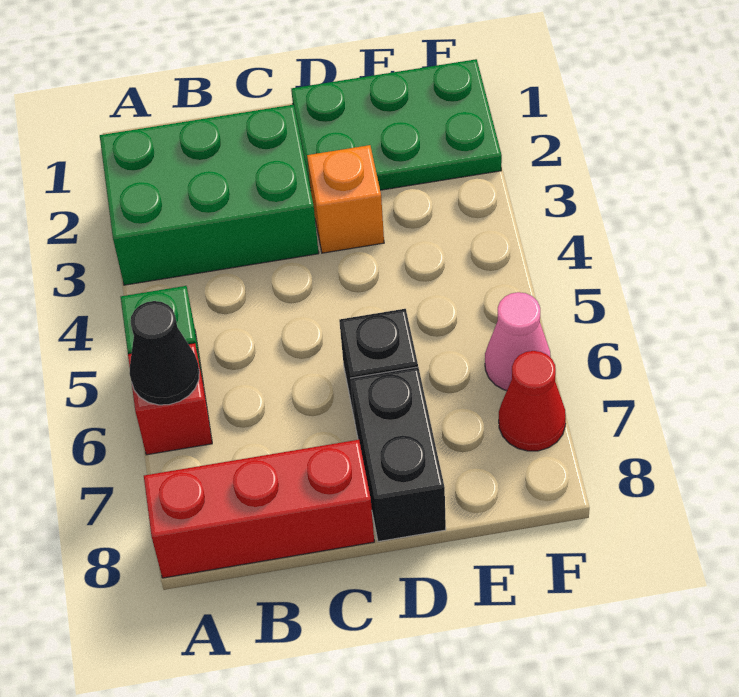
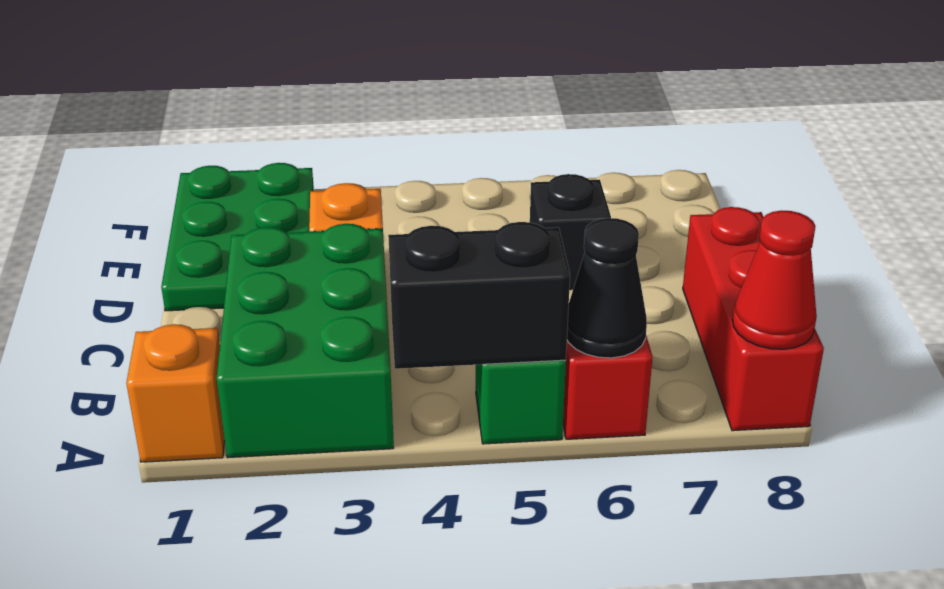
none -> orange 1x1 brick [126,324,225,462]
black 1x2 brick [351,367,446,542] -> black 1x2 brick moved to [388,222,570,369]
pink 1x1 cone [485,292,551,391] -> none
red 1x1 cone [499,351,566,451] -> red 1x1 cone moved to [733,210,817,349]

